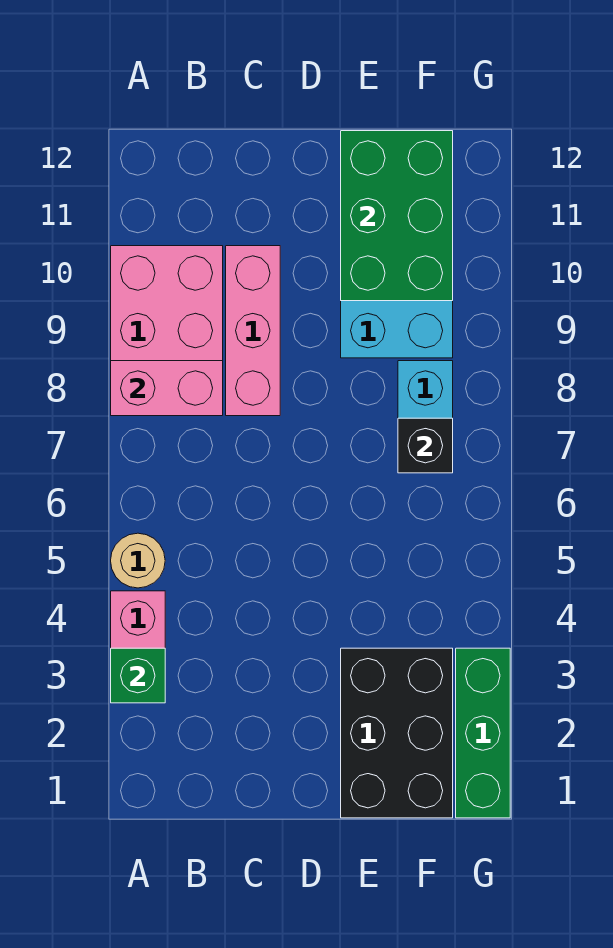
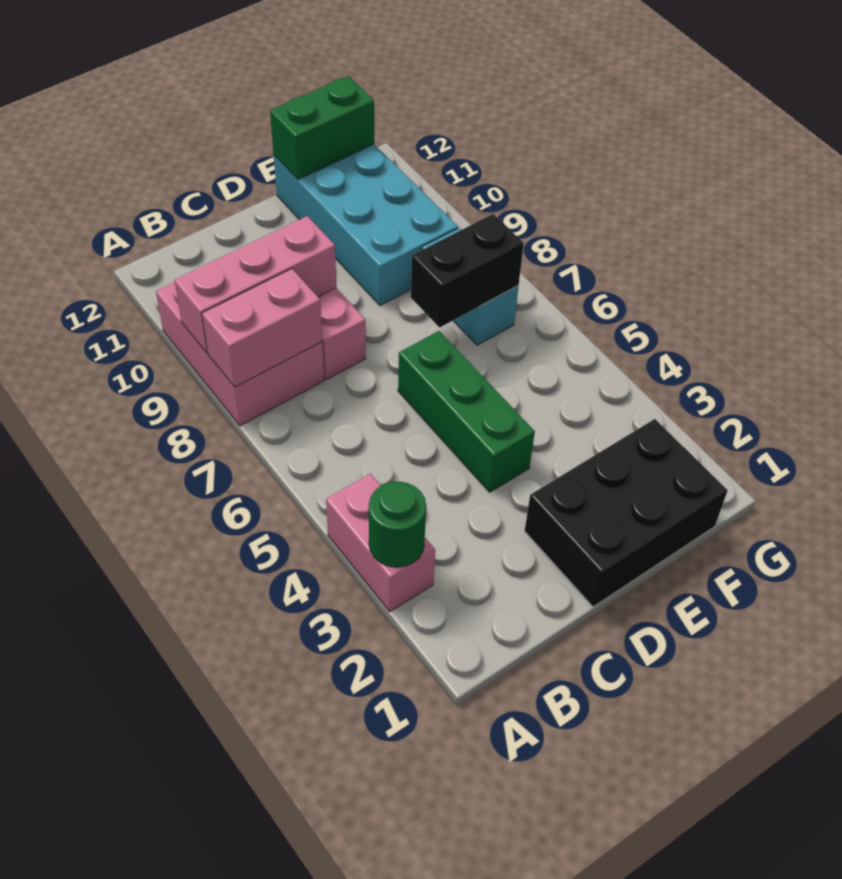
green 1x1 brick [111,648,165,703] -> green 1x1 round brick [369,481,426,567]
tan 1x1 round brick [111,533,165,588] -> none
none -> pink 1x3 brick [174,216,336,353]
black 2x3 brick [341,648,453,818] -> black 2x3 brick turned to [525,419,728,607]
green 2x3 brick [341,131,453,301] -> green 1x2 brick [270,76,374,179]
black 1x1 brick [398,418,453,473] -> black 1x2 brick [411,214,524,327]
green 1x3 brick [456,648,510,818] -> green 1x3 brick moved to [398,331,535,492]

